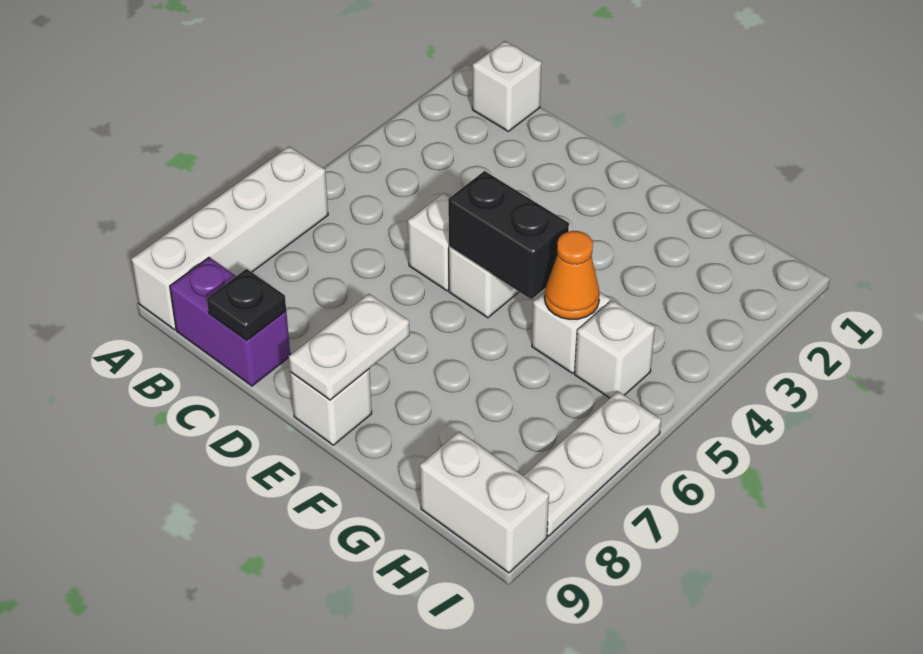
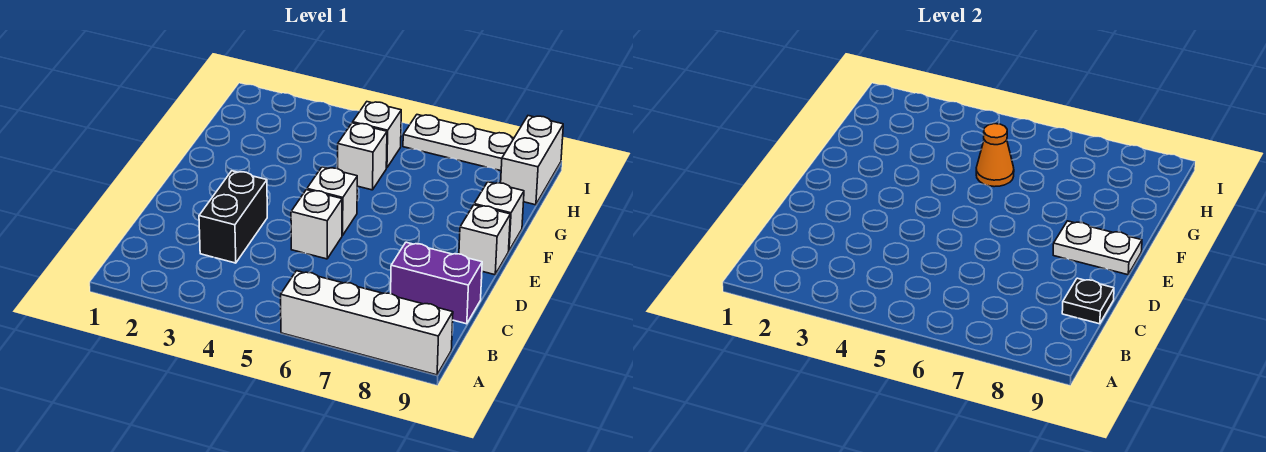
white 1x1 brick [472,41,542,131] -> white 1x1 brick moved to [474,182,524,250]
purple 1x2 brick [170,257,290,386] -> purple 1x2 brick turned to [391,242,482,324]
black 1x2 brick [448,171,569,299] -> black 1x2 brick moved to [199,171,267,263]

